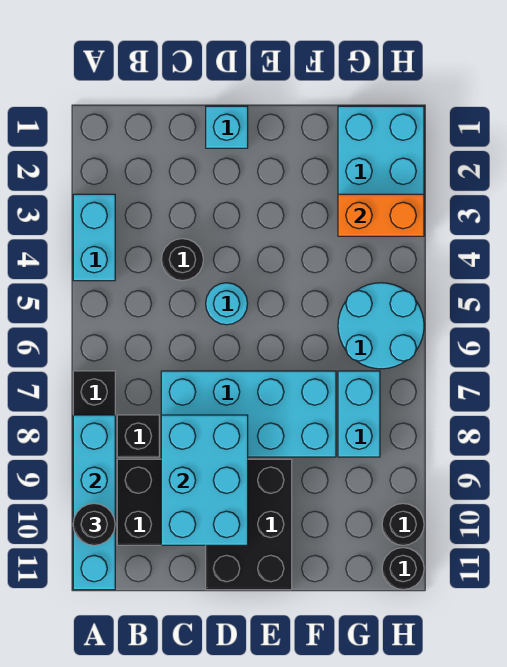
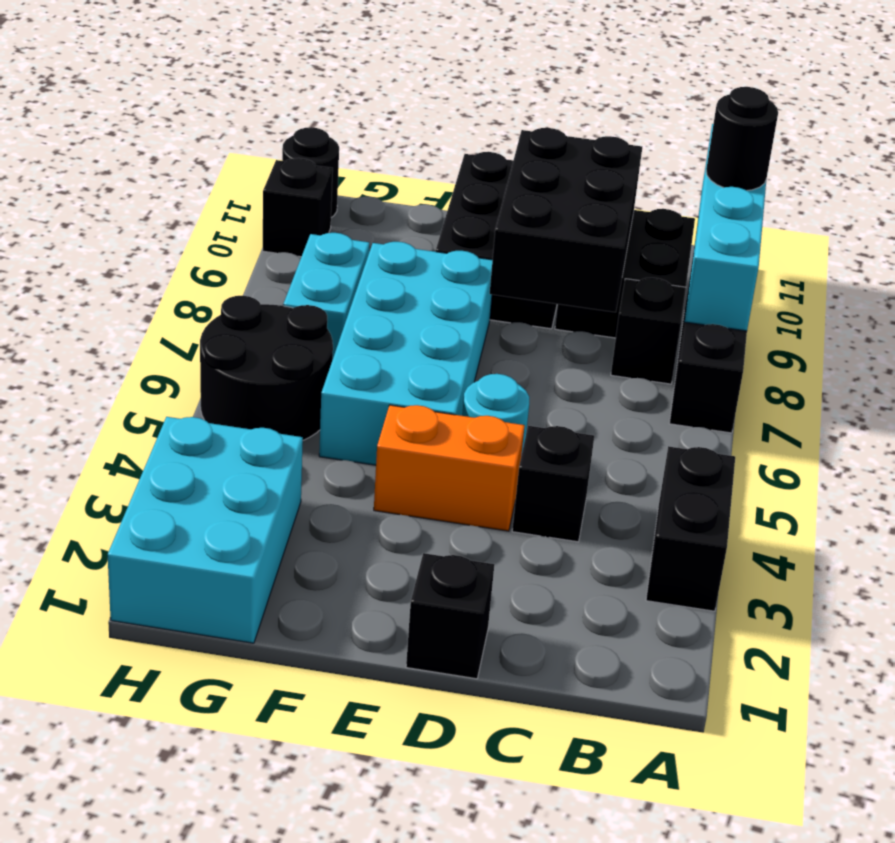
cyan 1x2 brick [73,194,115,281] -> black 1x2 brick [646,446,735,611]
black 1x1 round brick [161,239,203,281] -> black 1x1 brick [512,426,594,542]
cyan 2x4 brick [161,371,336,457] -> cyan 2x4 brick turned to [319,242,492,465]
cyan 2x3 brick [161,415,248,545] -> black 2x3 brick [490,128,642,312]
cyan 1x1 brick [206,106,248,148] -> black 1x1 brick [406,553,494,679]
orange 1x2 brick [338,194,424,236] -> orange 1x2 brick moved to [374,405,525,531]
cyan 2x2 round brick [338,283,424,369] -> black 2x2 round brick [200,296,333,440]
black 1x1 round brick [382,503,424,545] -> black 1x1 brick [262,158,333,257]

